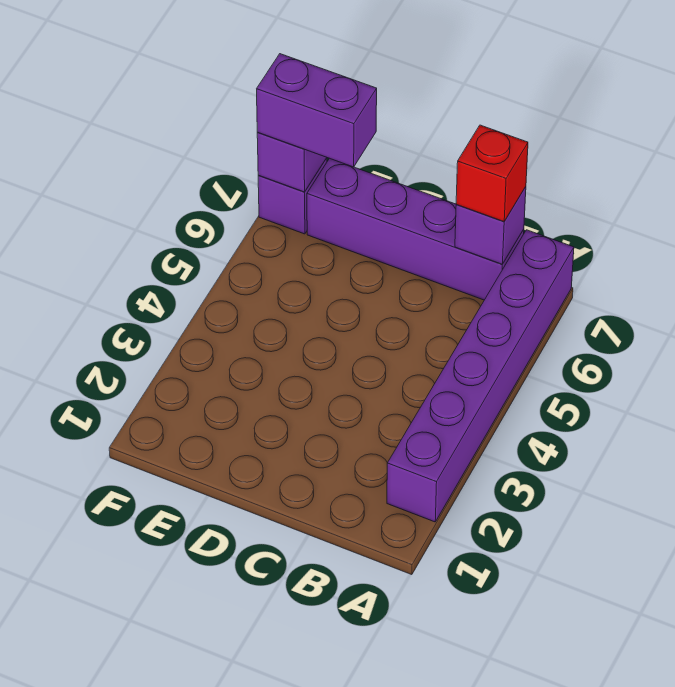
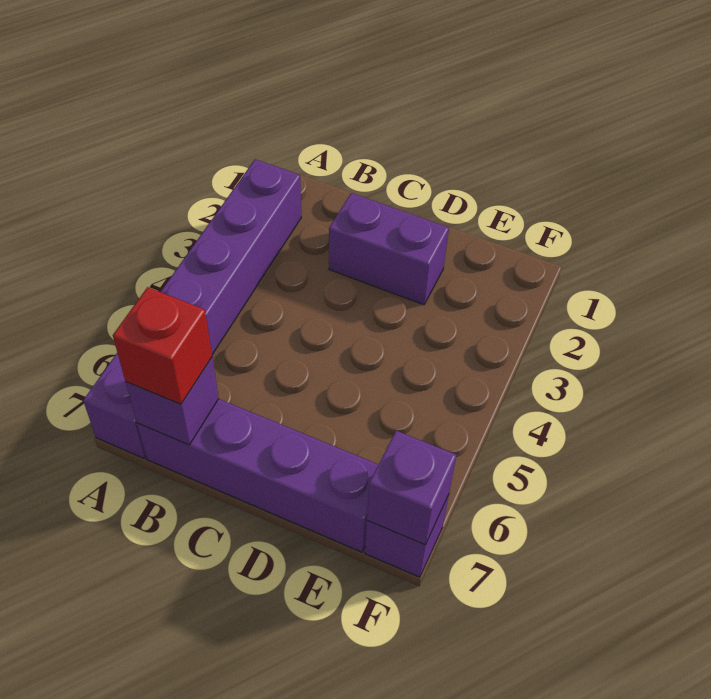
purple 1x2 brick [257,54,377,167] -> purple 1x2 brick moved to [329,193,449,305]

